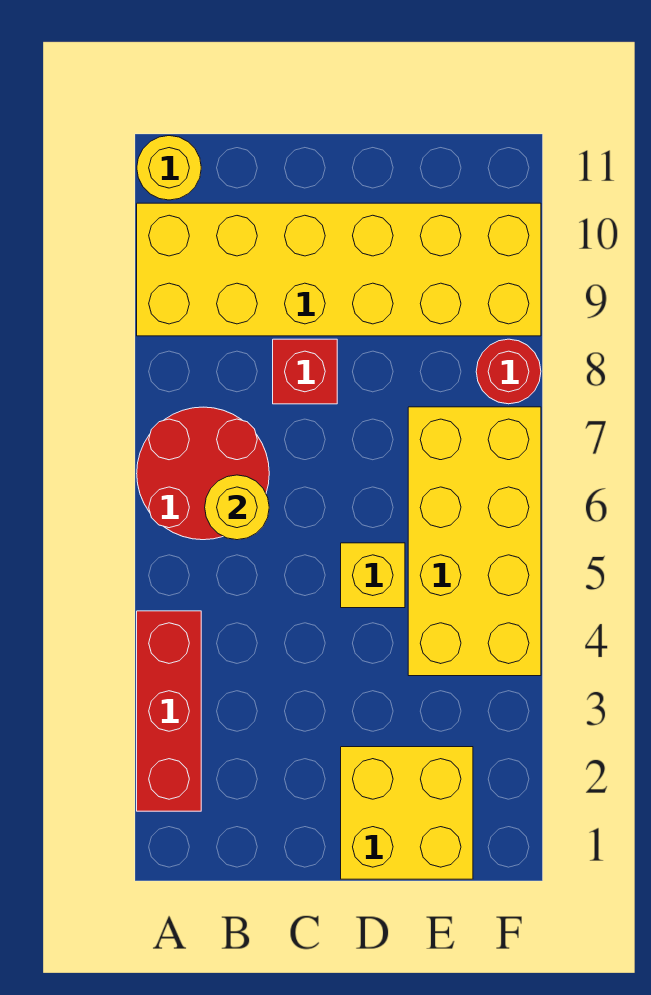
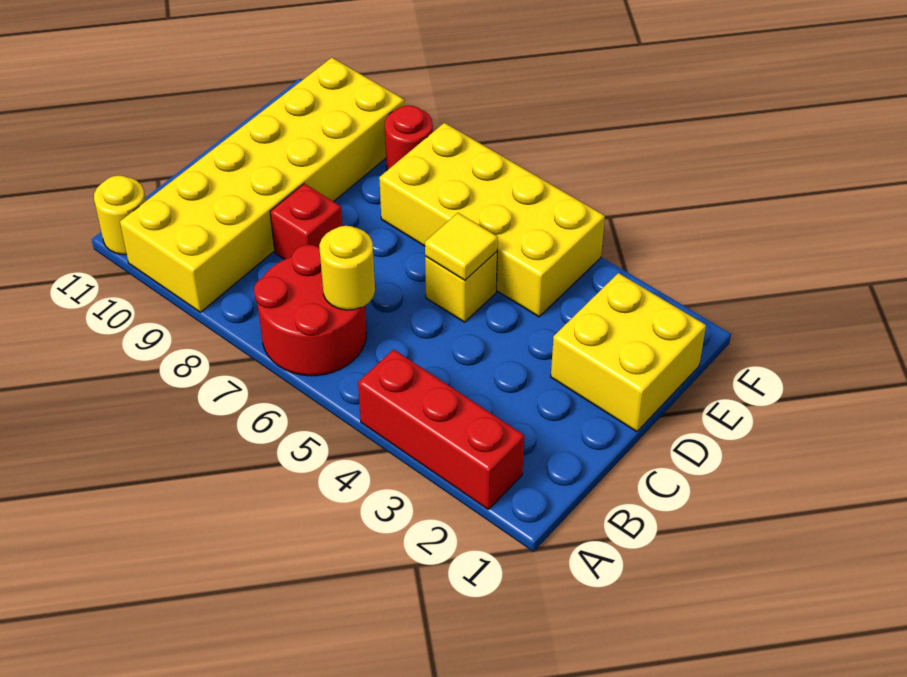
none -> yellow 1x1 tile [425,213,498,280]

